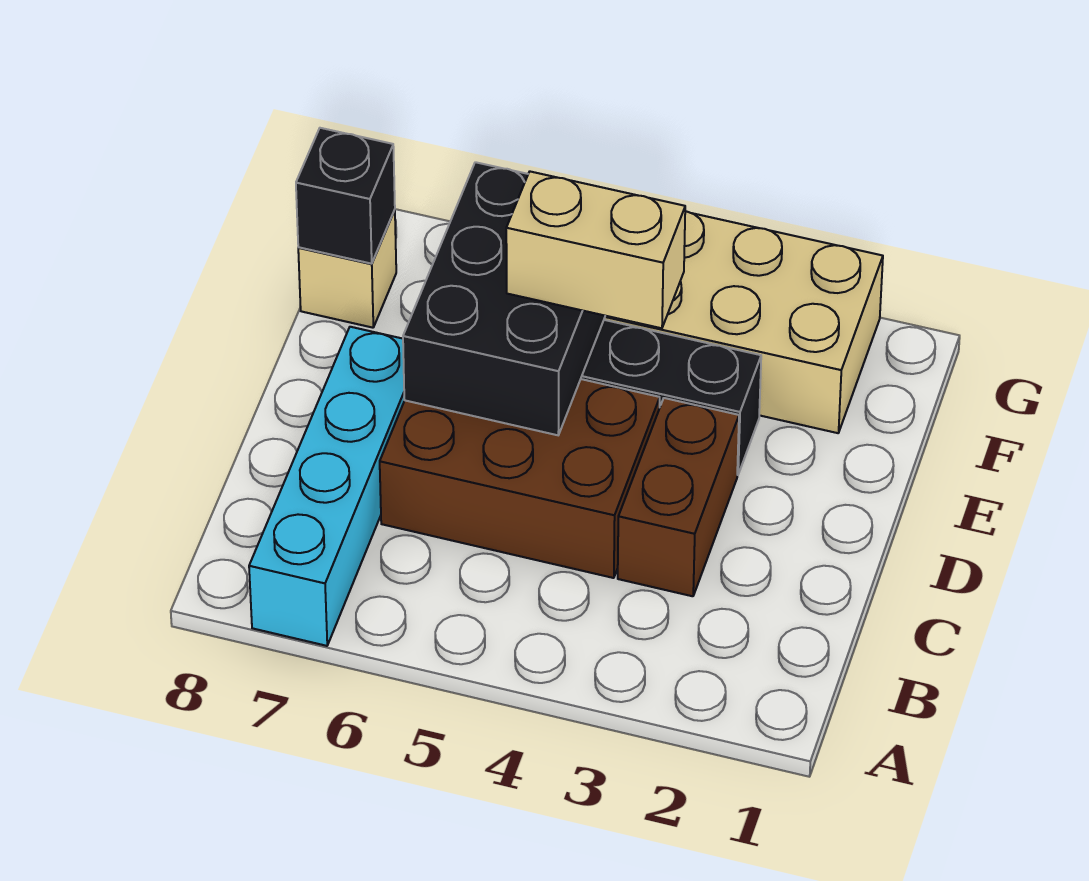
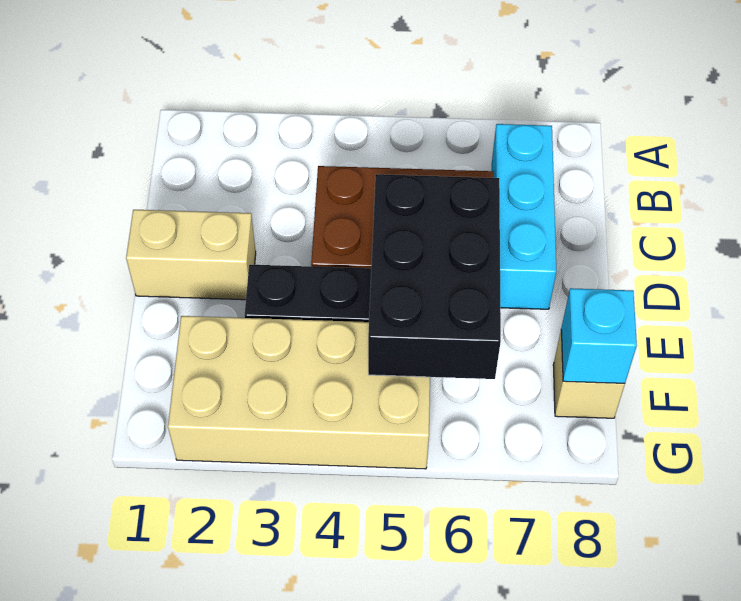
cyan 1x4 brick [249,327,405,646] -> cyan 1x3 brick [492,124,557,309]
brown 1x2 brick [618,398,739,596] -> none
tan 1x2 brick [506,172,685,328] -> tan 1x2 brick moved to [126,210,256,300]
black 1x1 brick [296,128,395,264] -> cyan 1x1 brick [561,288,637,383]

